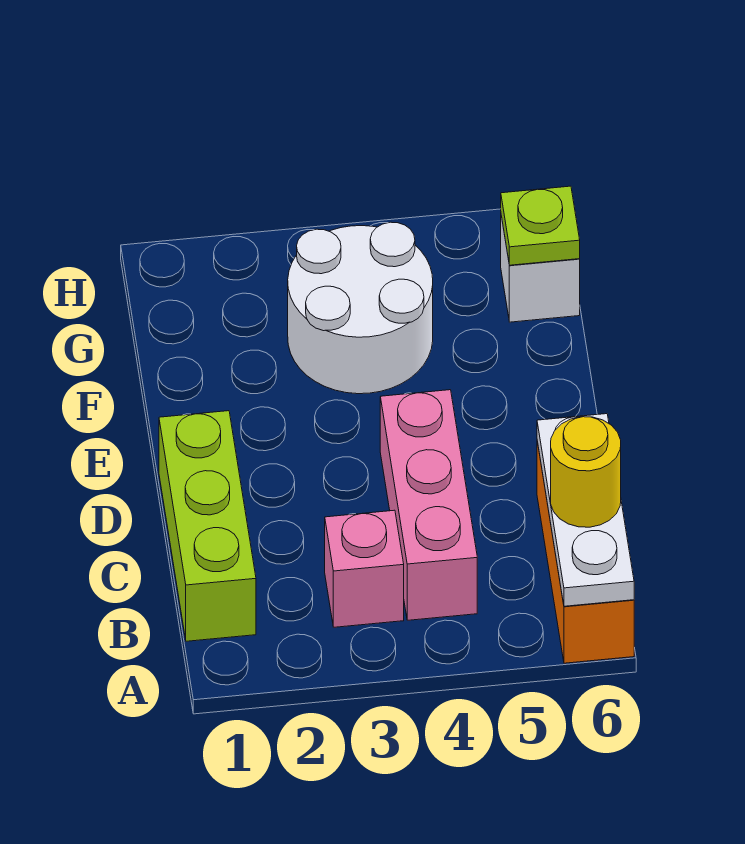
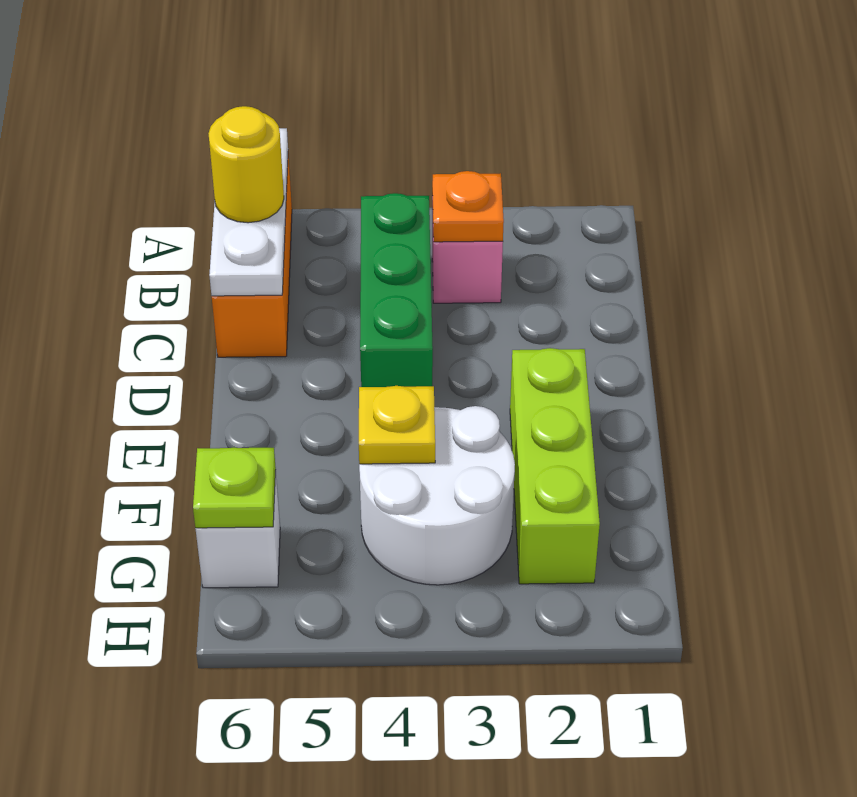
lime 1x3 brick [159,411,256,641] -> lime 1x3 brick moved to [510,348,600,584]
none -> orange 1x1 plate [432,171,504,242]
pink 1x3 brick [380,390,477,620] -> green 1x3 brick [360,193,433,387]
none -> yellow 1x1 plate [359,386,435,464]

